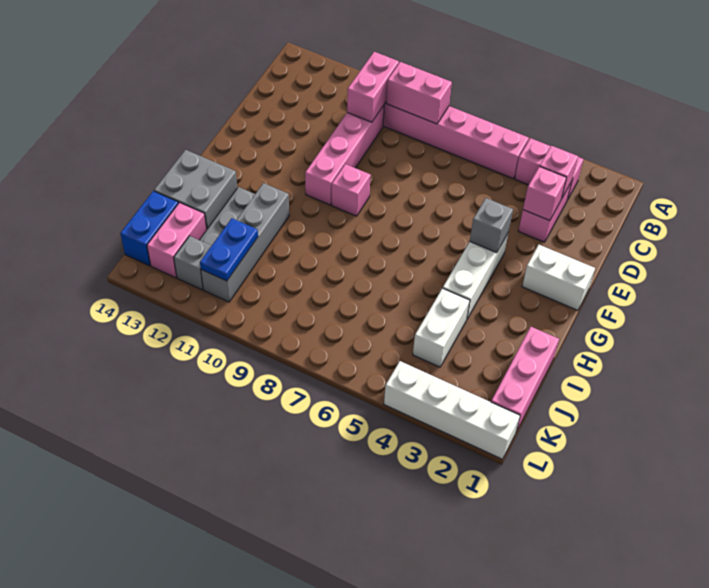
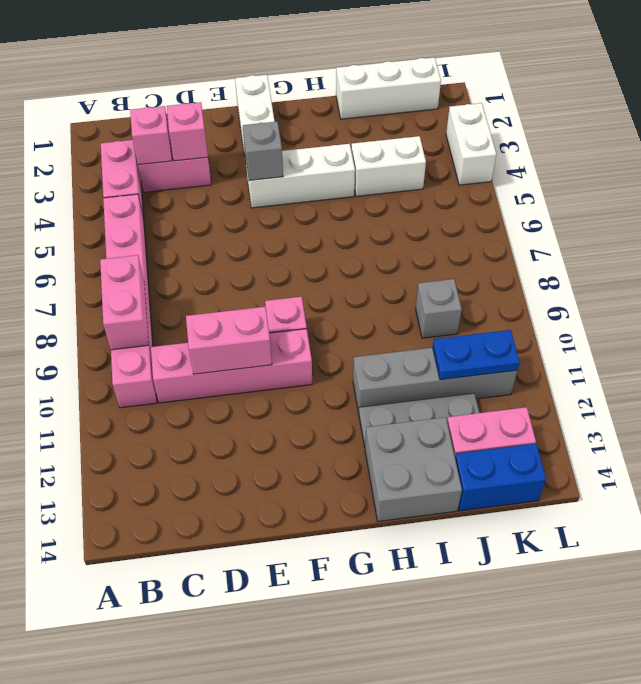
pink 1x2 brick [347,52,399,122] -> pink 1x2 brick moved to [186,307,272,374]
pink 1x3 brick [491,327,559,432] -> white 1x3 brick [336,57,441,119]
grey 1x1 brick [174,236,211,290] -> grey 1x1 brick moved to [416,279,462,338]
white 1x4 brick [384,361,520,459] -> white 1x2 brick [446,103,496,185]

